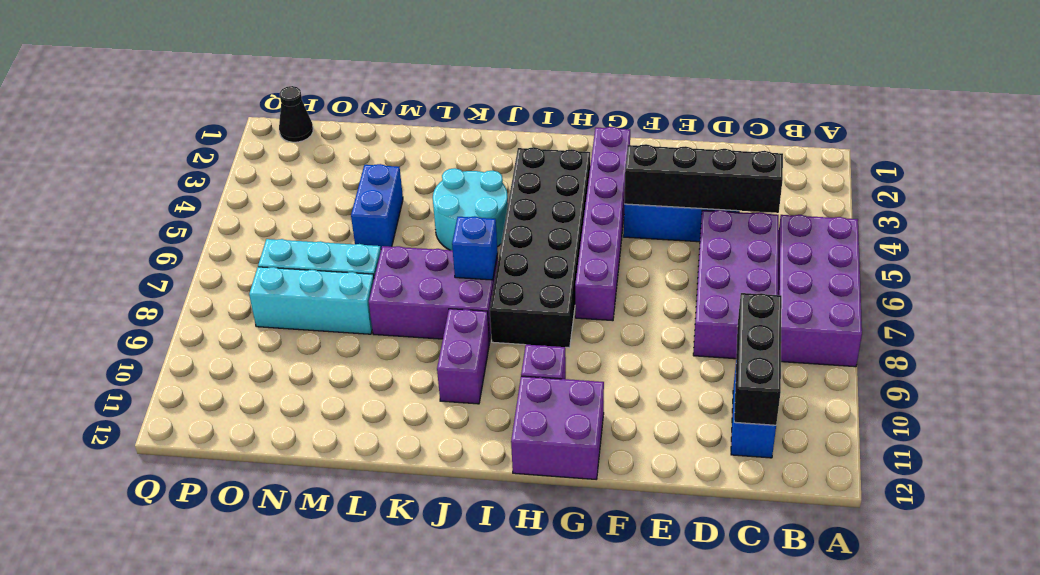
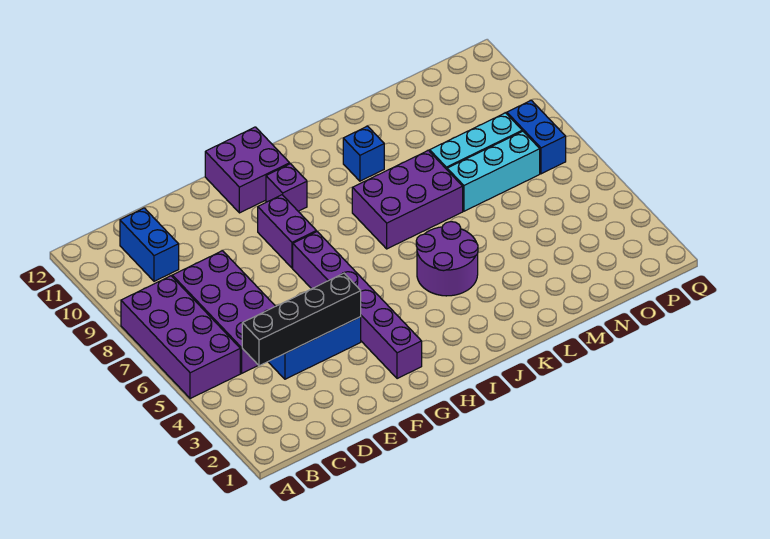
black 1x3 brick [734,293,782,425] -> none
black 2x6 brick [490,147,590,348] -> none
cyan 2x2 round brick [433,168,508,250] -> purple 2x2 round brick [416,222,478,296]
blue 1x1 brick [452,216,498,280] -> blue 1x1 brick moved to [343,126,384,181]
purple 1x2 brick [437,309,490,404] -> purple 1x2 brick moved to [258,195,316,268]
blue 1x2 brick [351,164,403,249] -> blue 1x2 brick moved to [507,100,566,174]
black 1x1 cone [279,86,313,142] -> none

